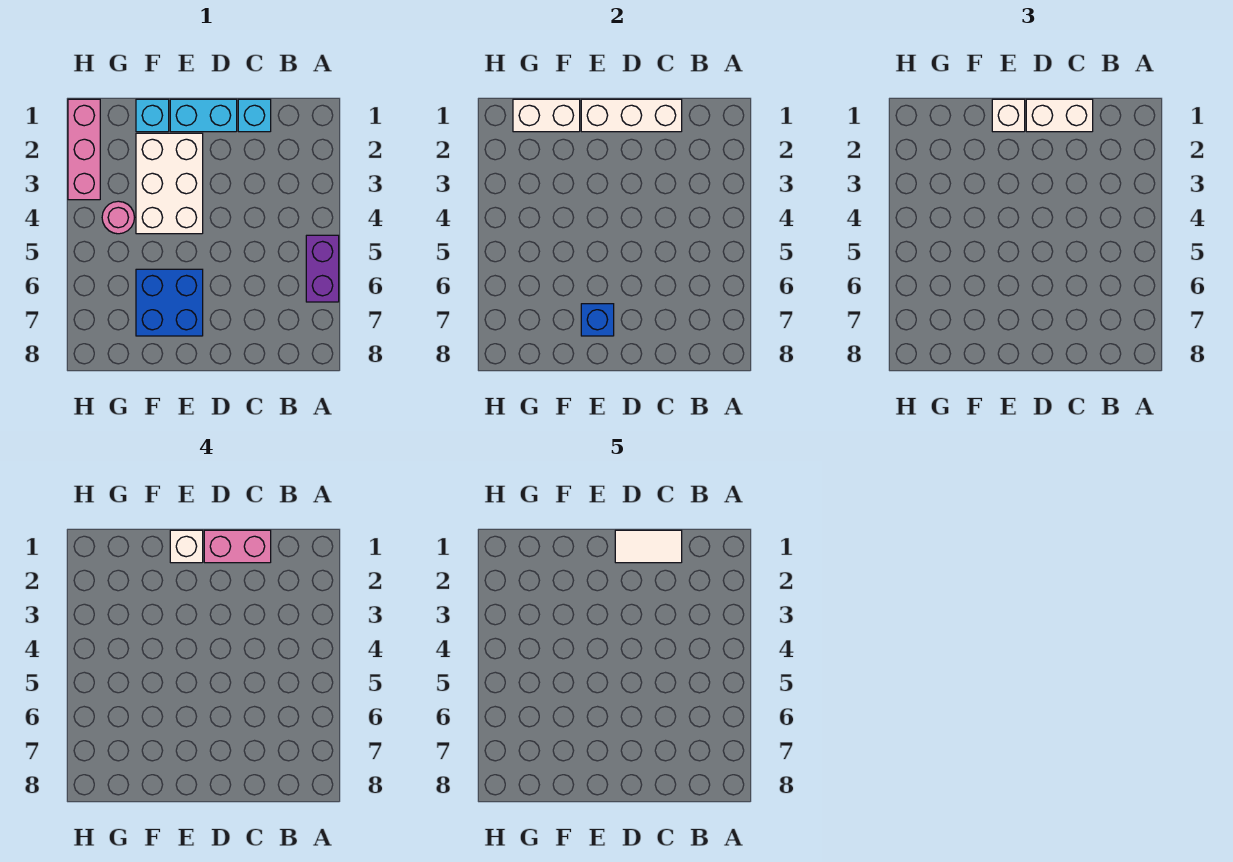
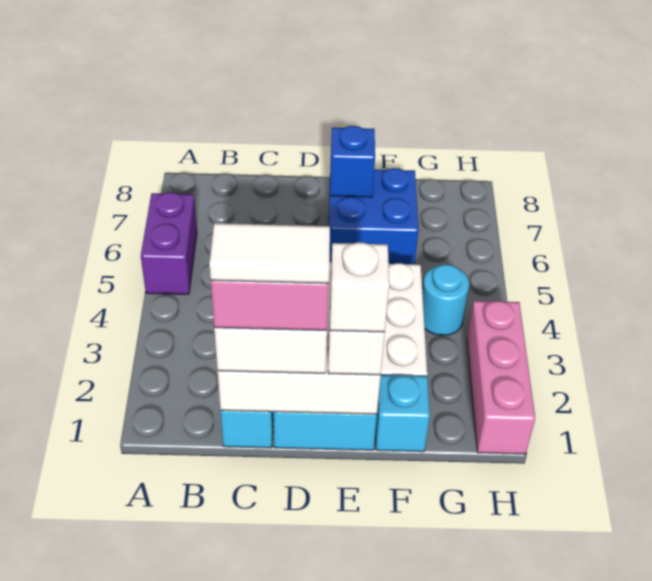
white 1x2 brick [513,99,580,132] -> none
pink 1x1 round brick [102,201,134,234] -> cyan 1x1 round brick [422,264,469,336]

